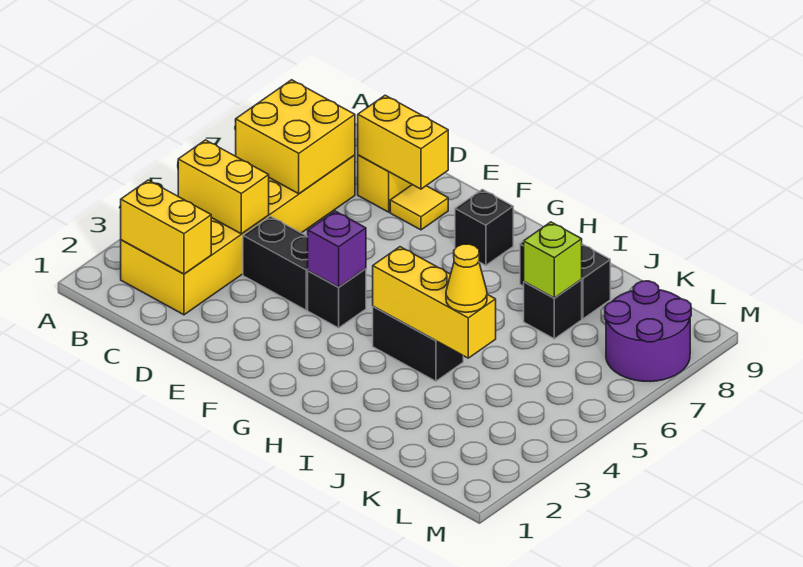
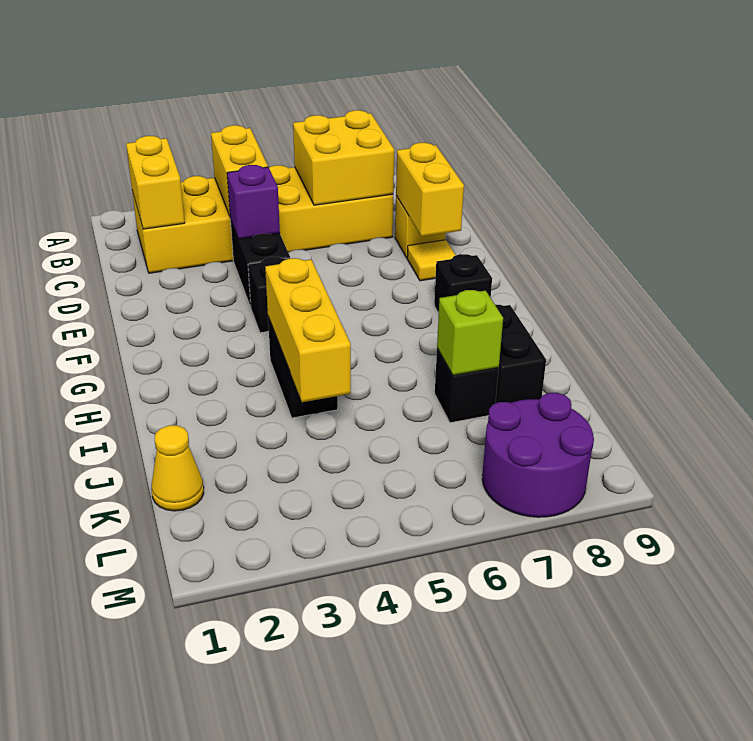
purple 1x1 brick [308,211,366,287] -> purple 1x1 brick moved to [227,165,280,239]
yellow 1x1 cone [446,244,487,312] -> yellow 1x1 cone moved to [152,425,204,511]

